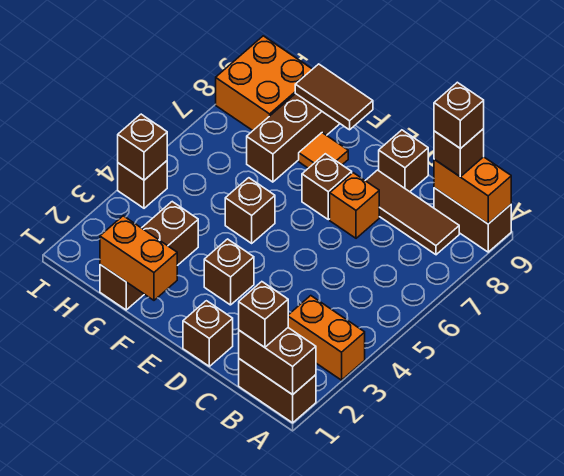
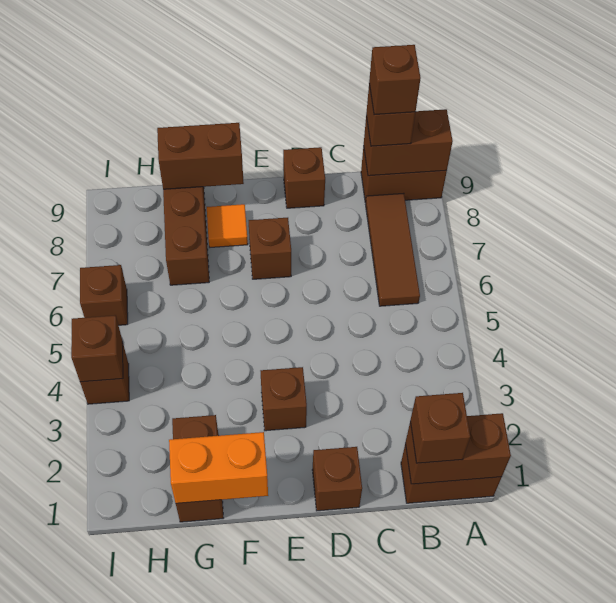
orange 1x2 brick [288,296,365,380] -> none
orange 1x2 brick [434,157,511,224] -> brown 1x2 brick [364,109,453,176]
brown 1x3 tile [365,170,459,255] -> brown 1x3 tile turned to [366,193,420,306]
orange 1x1 brick [330,173,379,238] -> none
brown 1x1 brick [225,178,275,243] -> brown 1x1 brick moved to [80,265,128,325]
brown 1x2 tile [295,64,373,130] -> brown 1x2 brick [157,123,244,189]
brown 1x3 brick [100,202,198,310] -> brown 1x2 brick [172,415,223,522]
orange 2x2 brick [216,36,312,130] -> none

